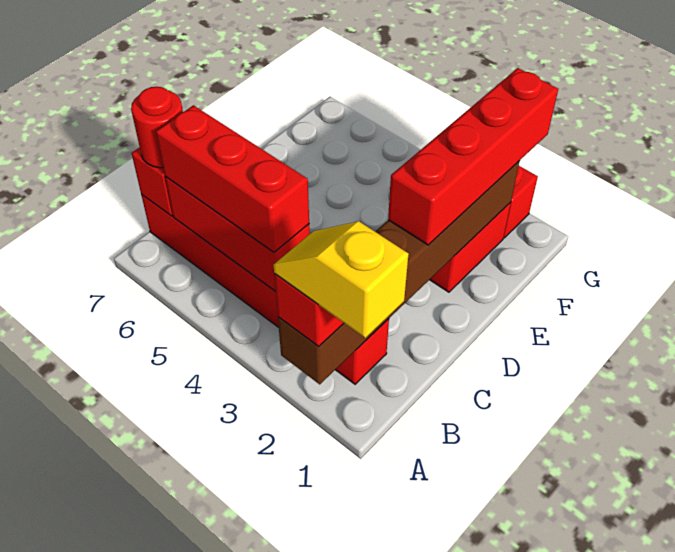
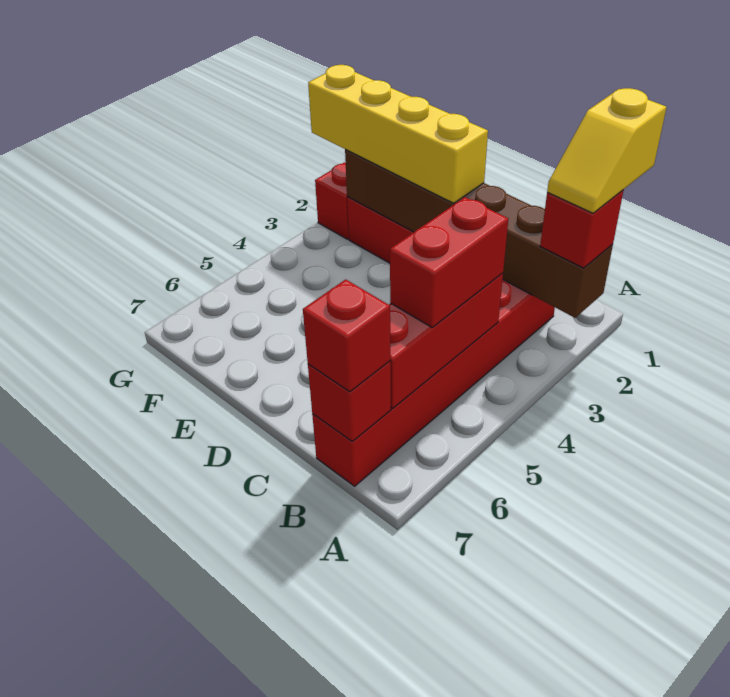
red 1x3 brick [156,105,309,252] -> red 1x2 brick [390,197,508,327]
red 1x1 round brick [131,87,183,168] -> red 1x1 brick [303,279,390,392]
red 1x4 brick [388,68,558,245] -> yellow 1x4 brick [308,65,488,203]

